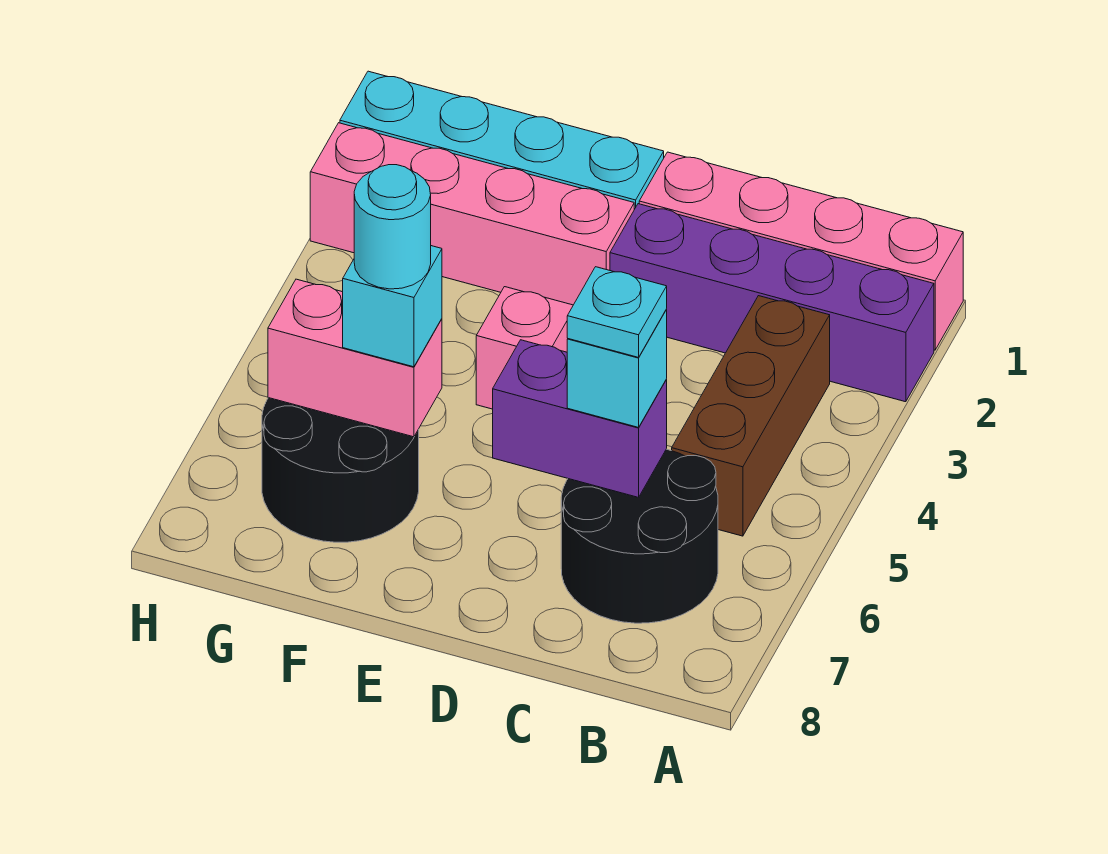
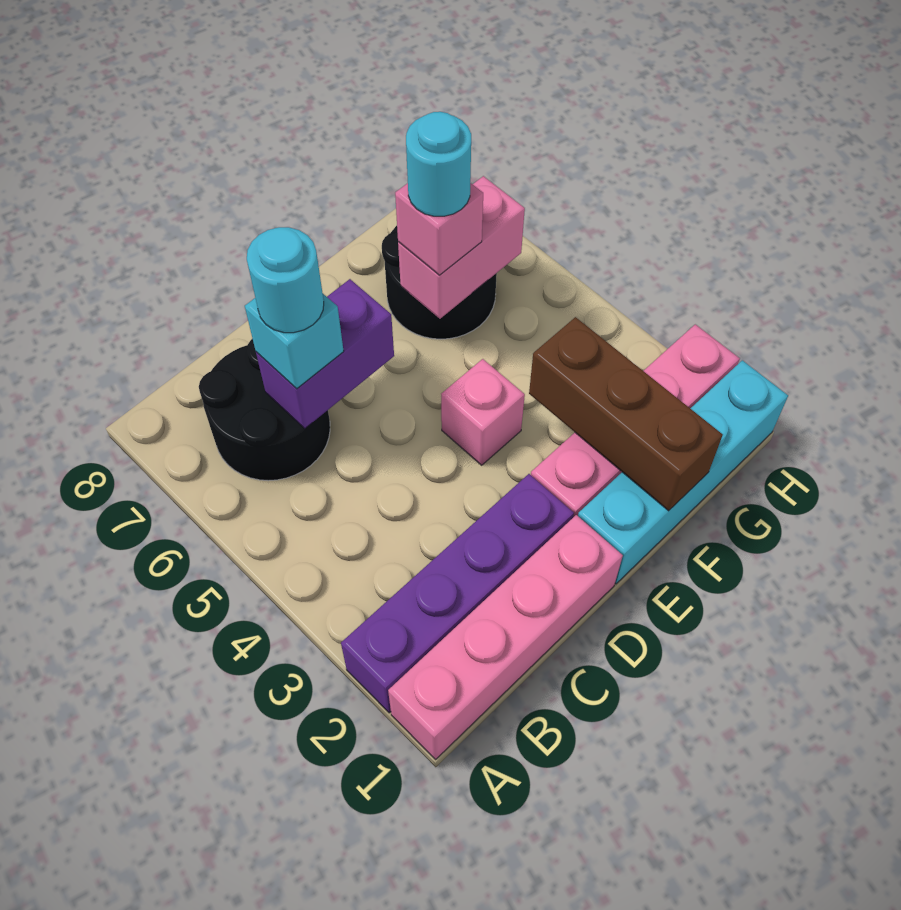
brown 1x3 brick [672,296,830,536] -> brown 1x3 brick moved to [529,317,723,511]
cyan 1x1 plate [567,267,667,357] -> cyan 1x1 round brick [247,227,324,333]
cyan 1x1 brick [343,246,442,367] -> pink 1x1 brick [395,183,483,275]

